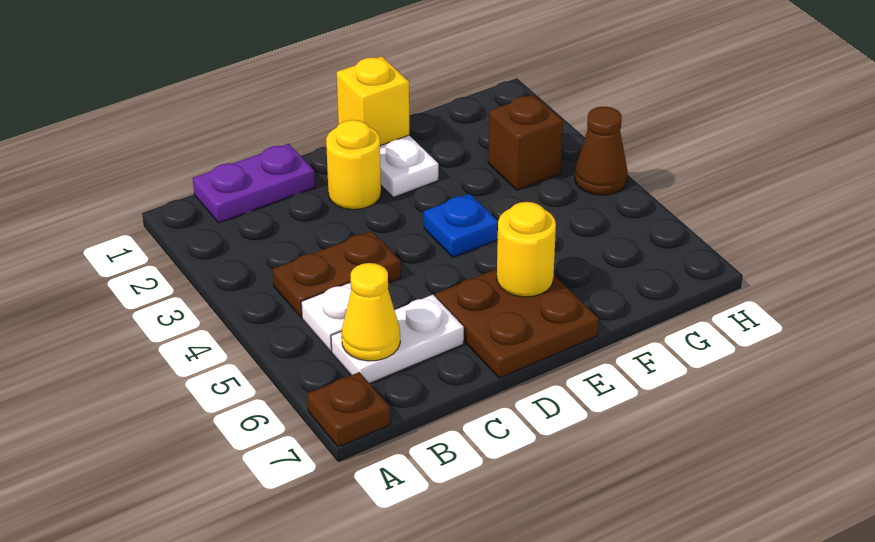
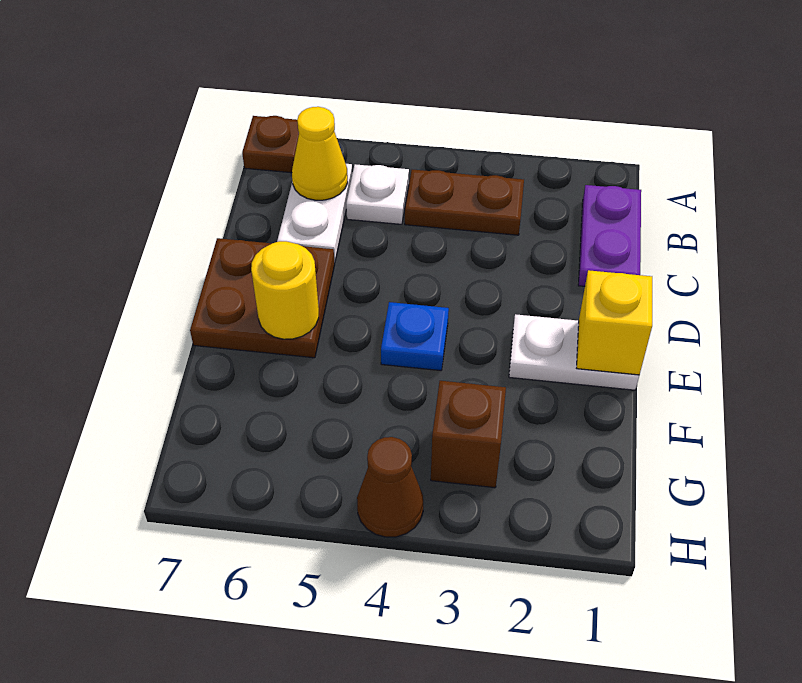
brown 1x2 plate [273,231,401,317] -> brown 1x2 plate turned to [405,170,524,235]
yellow 1x1 round brick [326,120,381,209] -> none

